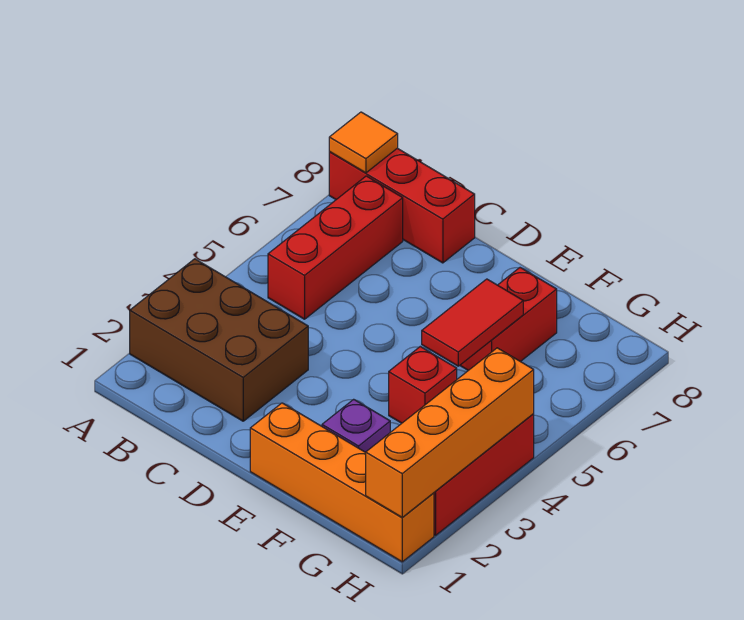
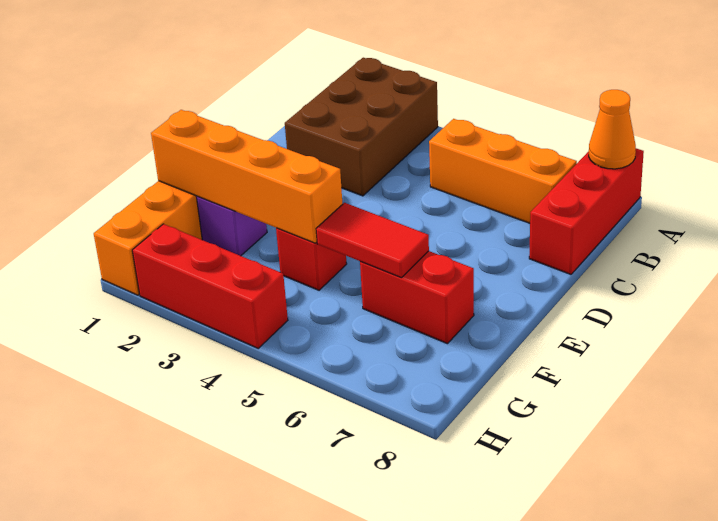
orange 1x1 tile [329,112,398,173] -> orange 1x1 cone [589,90,636,169]
red 1x3 brick [268,176,403,319] -> orange 1x3 brick [429,119,577,223]
orange 1x4 brick [366,348,534,518] -> orange 1x4 brick moved to [151,110,342,243]

